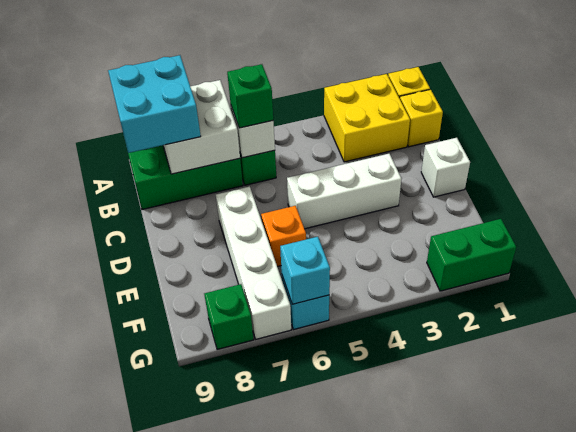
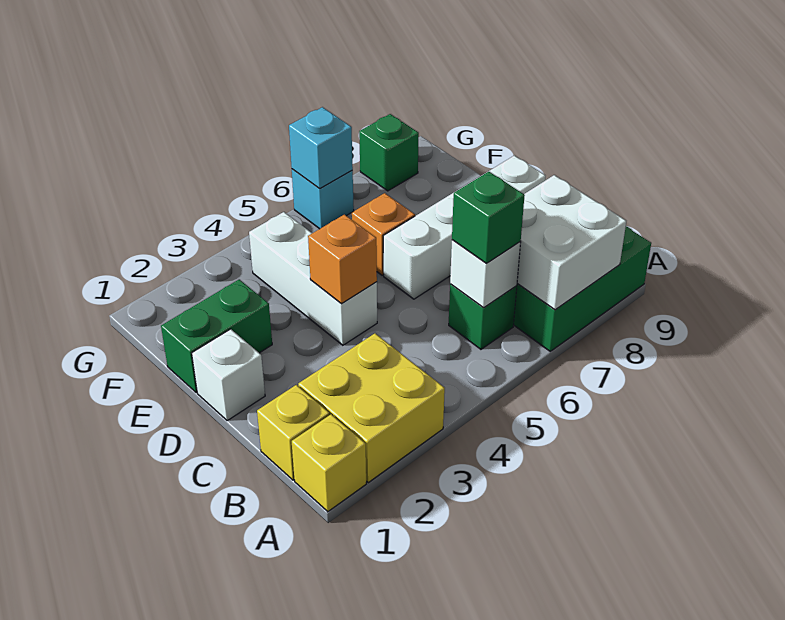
cyan 2x2 brick [108,55,201,153] -> none
white 1x3 brick [287,154,401,229] -> white 1x3 brick turned to [249,212,377,345]
none -> orange 1x1 brick [308,215,377,304]
white 1x4 brick [216,186,291,339] -> white 1x4 brick turned to [383,155,546,299]
green 1x2 brick [427,219,516,291] -> green 1x2 brick moved to [161,279,272,393]

